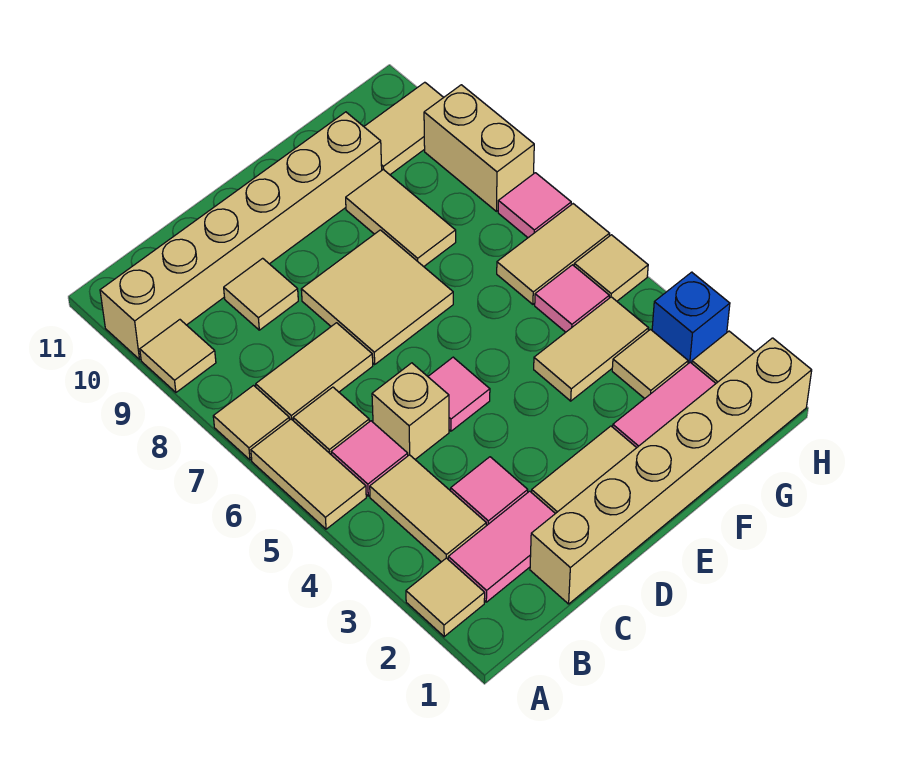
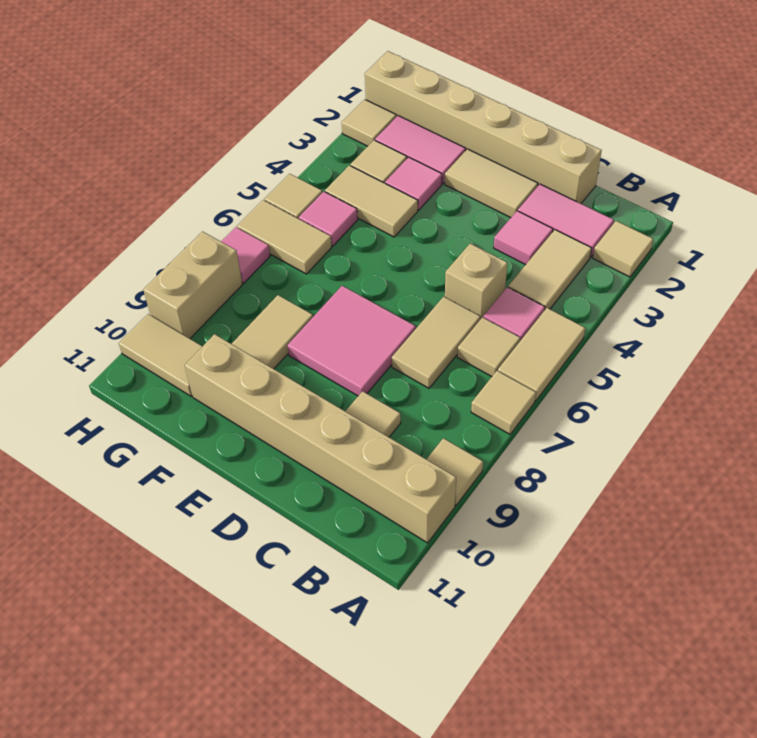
tan 1x2 tile [256,323,373,420] -> tan 1x2 tile turned to [392,297,480,388]
pink 1x1 tile [428,357,490,431] -> pink 1x1 tile moved to [385,157,442,210]
tan 2x2 tile [301,230,453,364] -> pink 2x2 tile [287,286,416,396]
blue 1x1 brick [652,272,730,364] -> none

